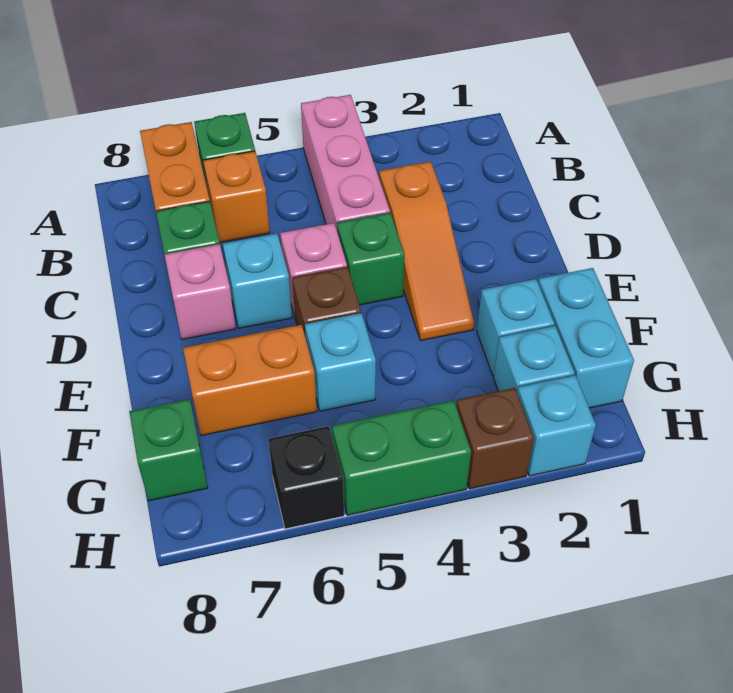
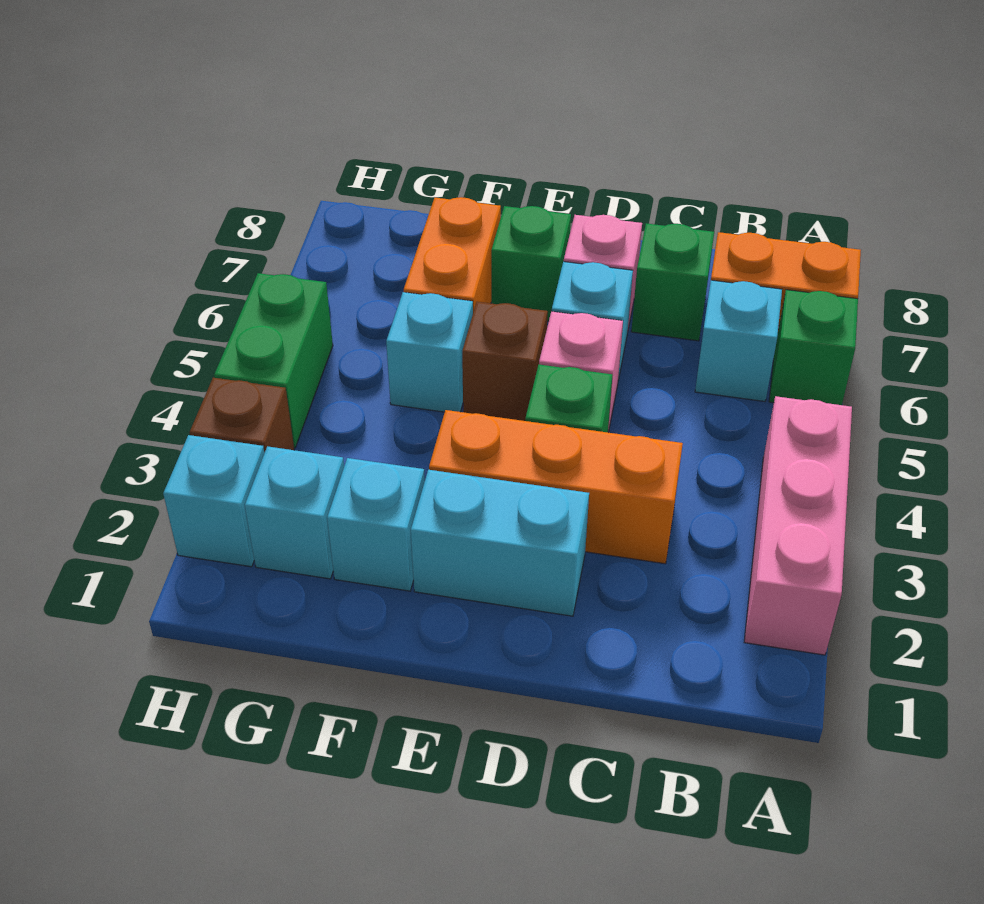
pink 1x3 brick [301,95,390,229] -> pink 1x3 brick turned to [744,396,852,655]
orange 1x1 brick [203,151,270,242] -> cyan 1x1 brick [695,280,782,401]
orange 1x3 slope [379,162,474,341] -> orange 1x3 brick [429,410,683,564]
cyan 1x2 brick [538,268,634,408] -> cyan 1x2 brick moved to [411,470,589,616]
green 1x1 brick [129,399,208,501] -> green 1x1 brick moved to [491,206,571,321]
black 1x1 brick [268,426,344,529] -> none

